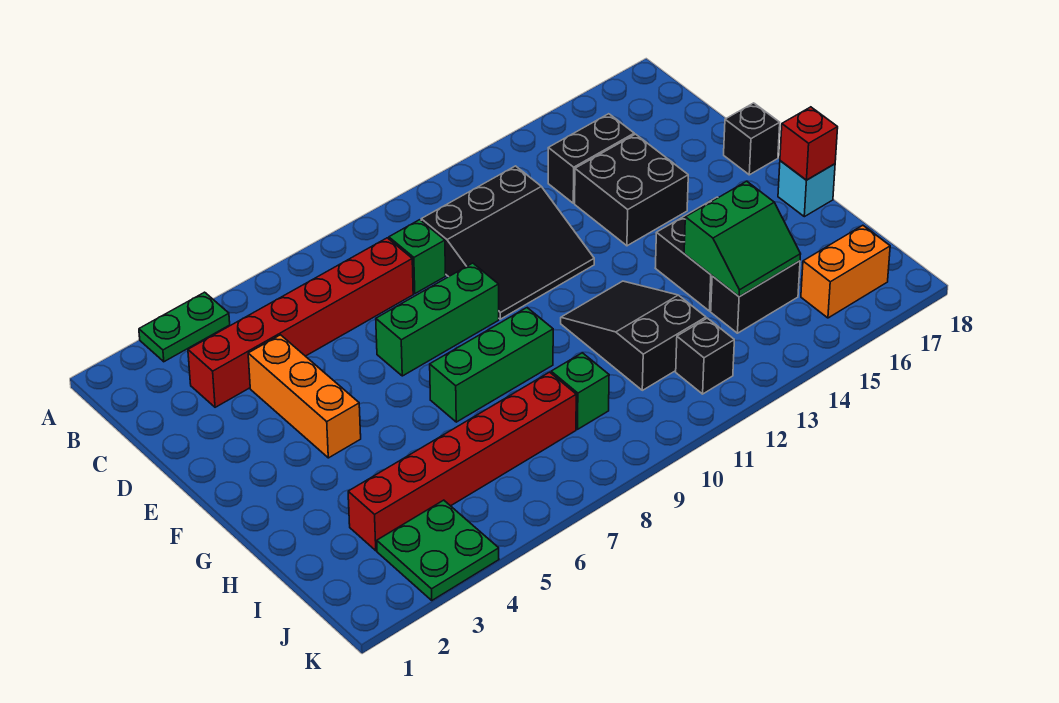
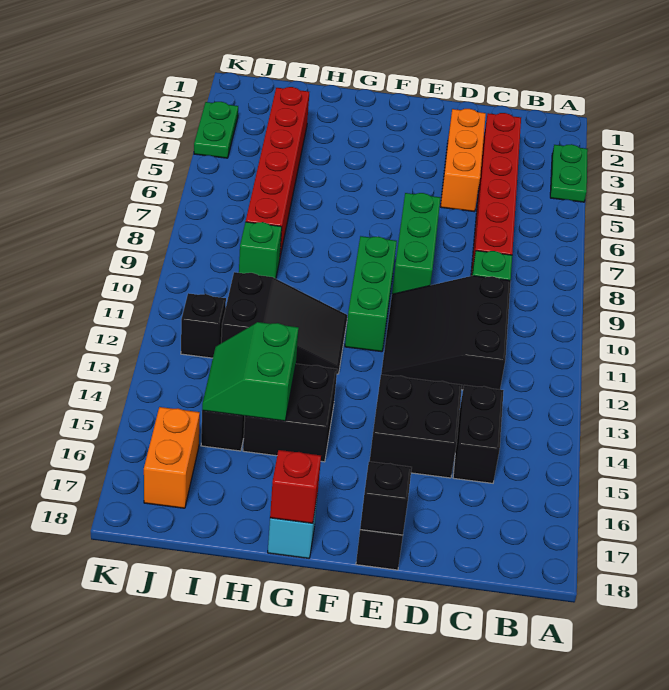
orange 1x3 brick [248,335,361,458] -> orange 1x3 brick turned to [440,109,486,212]
none -> black 1x1 brick [360,462,412,535]
green 1x3 brick [430,308,553,422] -> green 1x3 brick moved to [345,236,397,352]
green 2x2 plate [377,500,499,600] -> green 1x2 plate [194,102,238,158]

